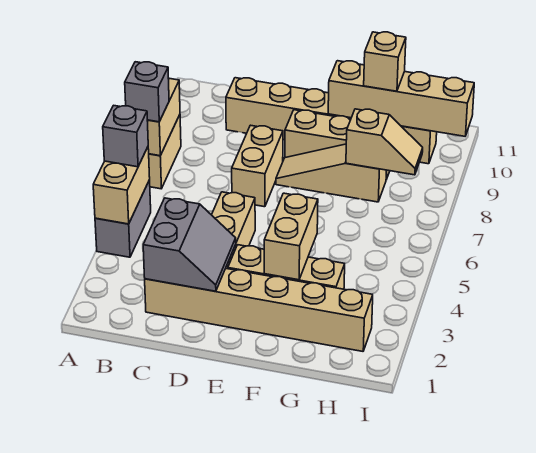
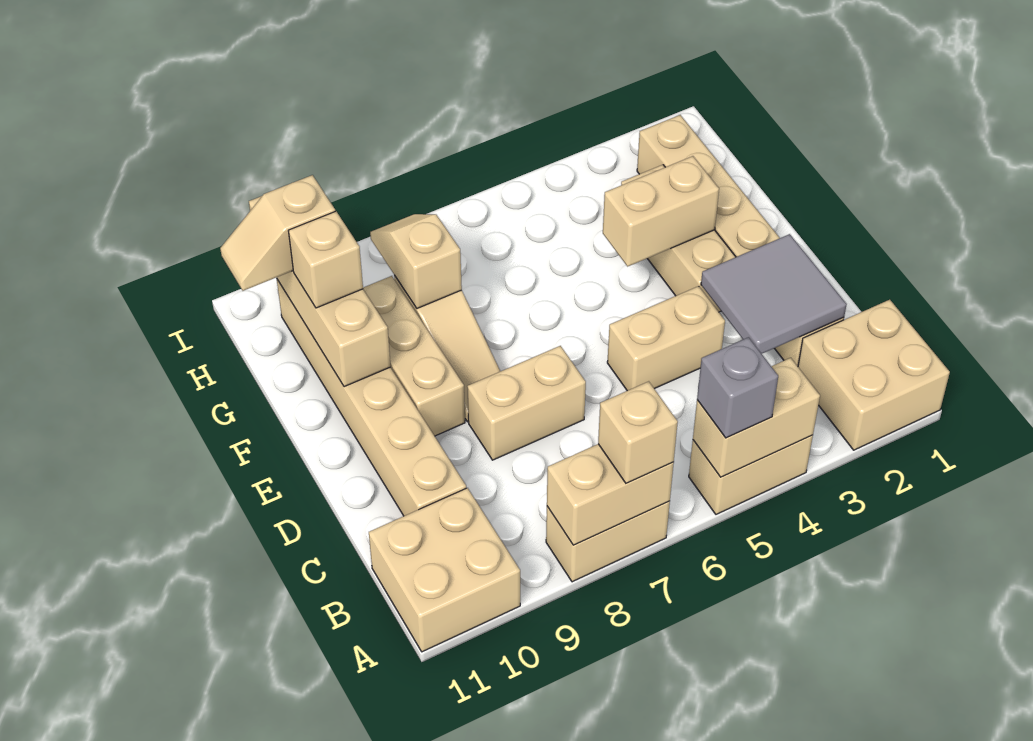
none -> tan 2x2 brick [798,300,950,450]
grey 1x2 brick [95,180,151,257] -> tan 1x2 brick [689,435,813,514]
grey 1x1 brick [125,62,169,122] -> tan 1x1 brick [598,381,678,483]
none -> tan 2x2 brick [369,488,520,652]
grey 2x2 slope [143,198,236,291] -> grey 2x2 tile [701,234,847,354]
none -> tan 1x2 slope [220,175,335,291]

